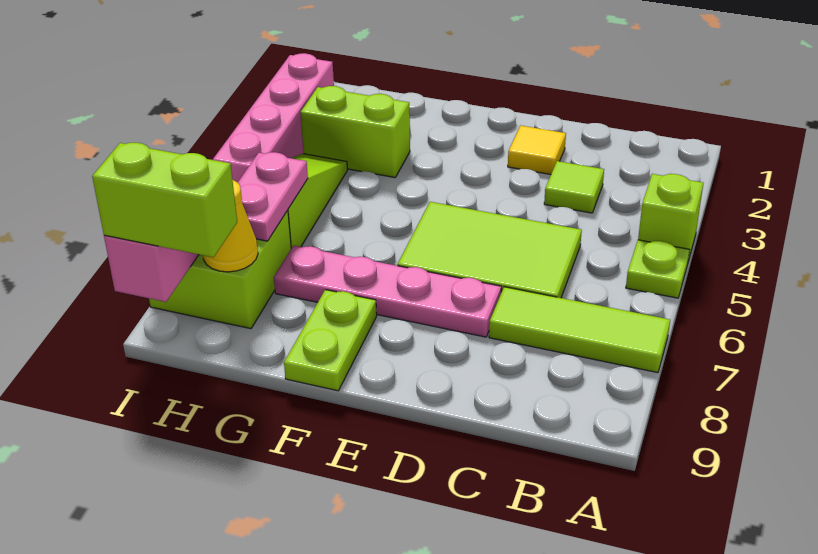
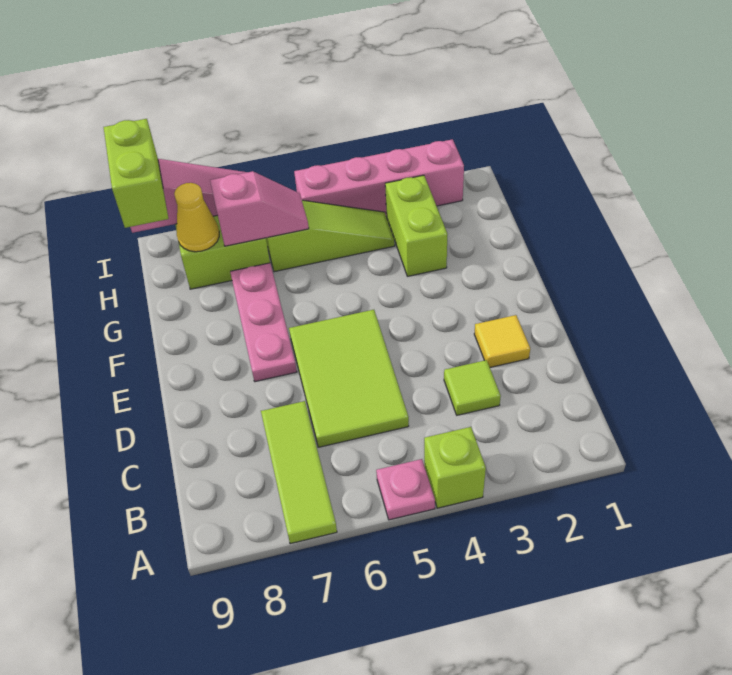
lime 1x1 plate [626,240,690,298] -> pink 1x1 plate [376,459,435,520]
pink 1x4 plate [274,245,501,337] -> pink 1x3 plate [230,263,297,382]
lime 1x2 plate [284,290,377,391] -> none
pink 1x2 plate [238,152,308,241] -> pink 1x2 slope [210,171,309,246]

